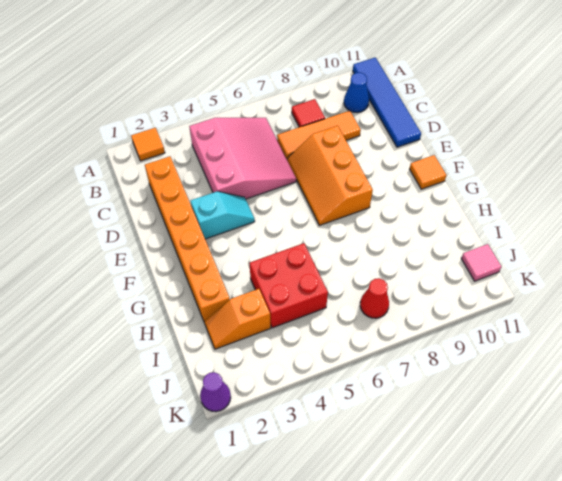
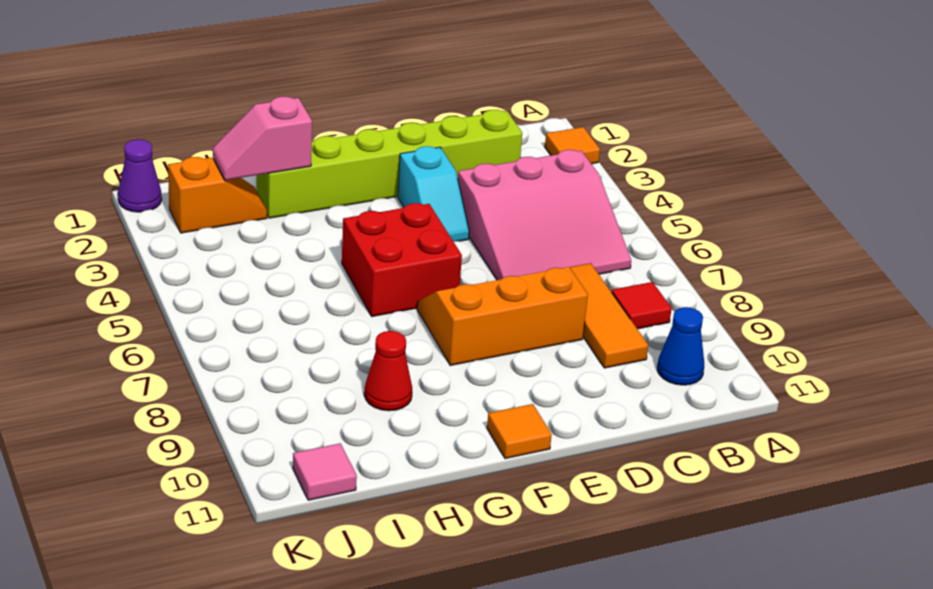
blue 1x4 tile [353,57,421,147] -> none
orange 1x6 brick [145,156,230,323] -> lime 1x6 brick [256,110,522,218]
none -> pink 1x2 slope [213,97,312,180]
red 2x2 brick [250,243,328,328] -> red 2x2 brick moved to [342,203,462,317]
orange 1x2 slope [205,289,271,349] -> orange 1x2 slope turned to [168,157,267,233]
red 1x1 cone [360,278,389,318] -> red 1x1 cone moved to [364,331,412,411]

